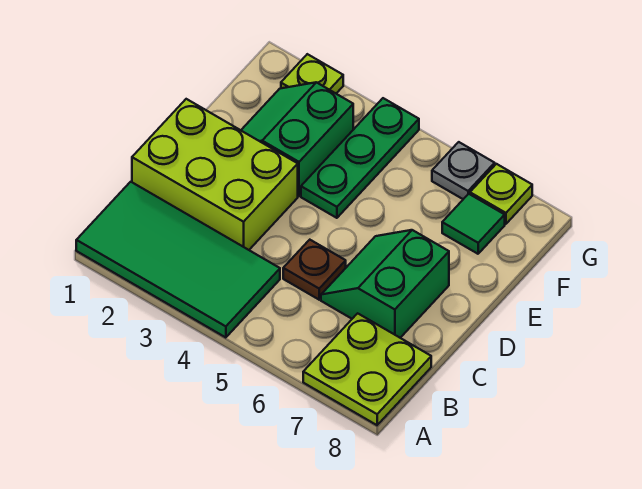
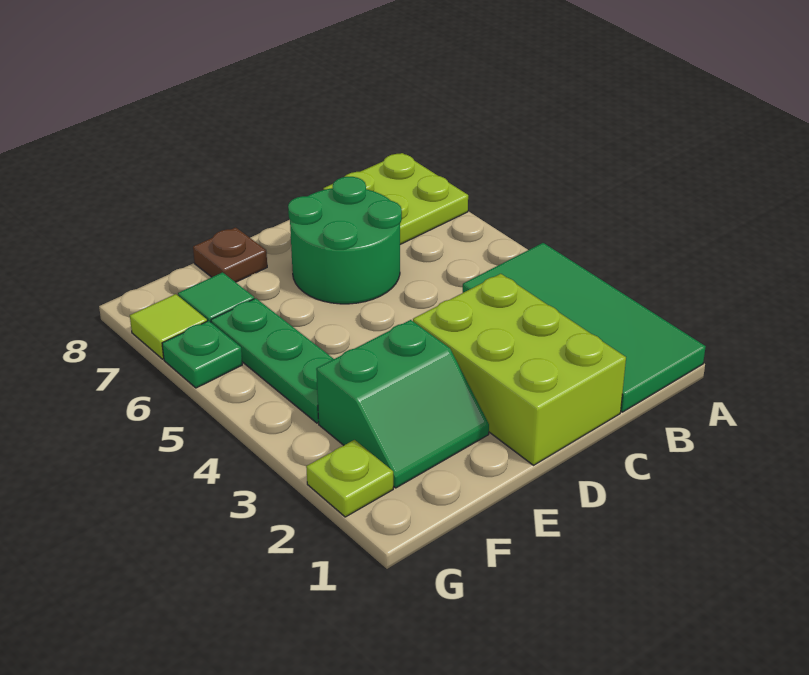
brown 1x1 plate [283,240,346,300] -> brown 1x1 plate moved to [193,227,267,282]
green 2x2 slope [321,230,449,338] -> green 2x2 round brick [288,177,402,304]
green 1x3 plate [301,98,419,218] -> green 1x3 plate turned to [211,298,333,423]
grey 1x1 plate [432,142,495,199] -> green 1x1 plate [162,321,242,388]
lime 1x1 plate [470,164,532,224] -> lime 1x1 tile [130,294,207,359]

